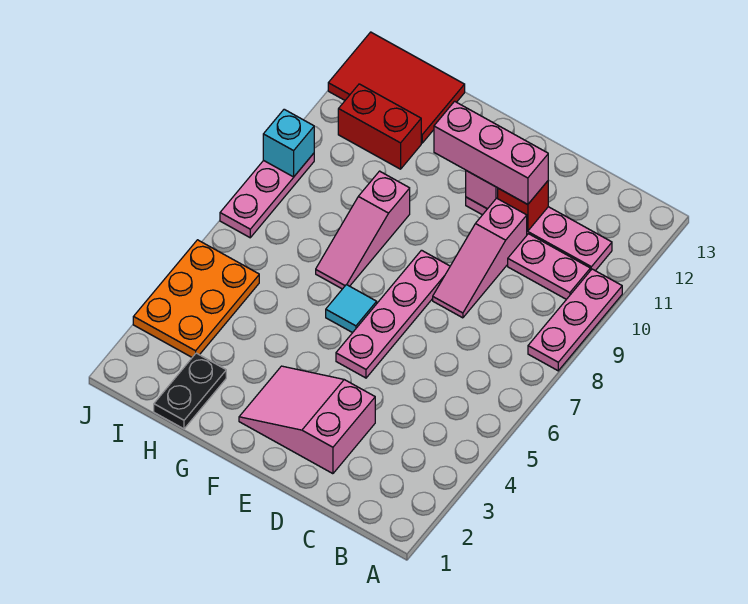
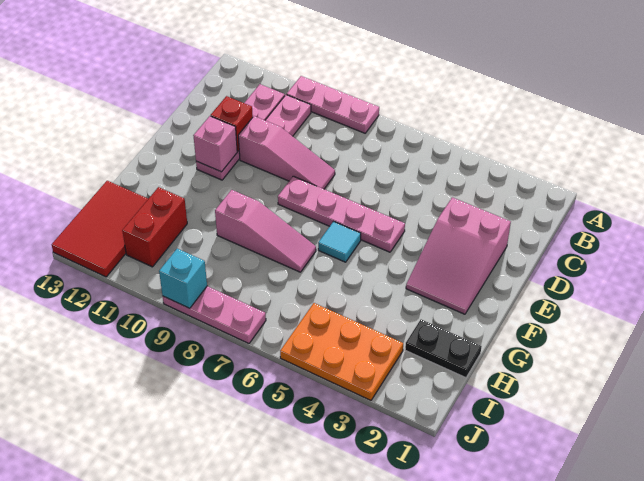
pink 1x3 brick [434,101,548,204] -> none

